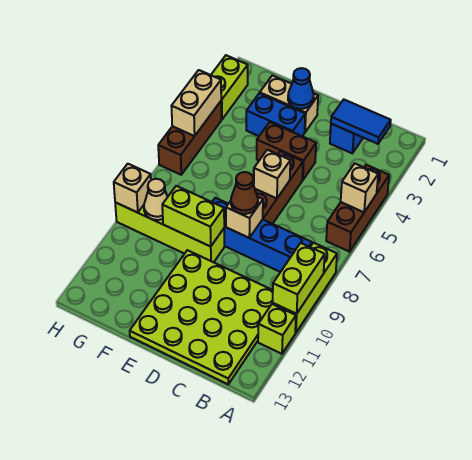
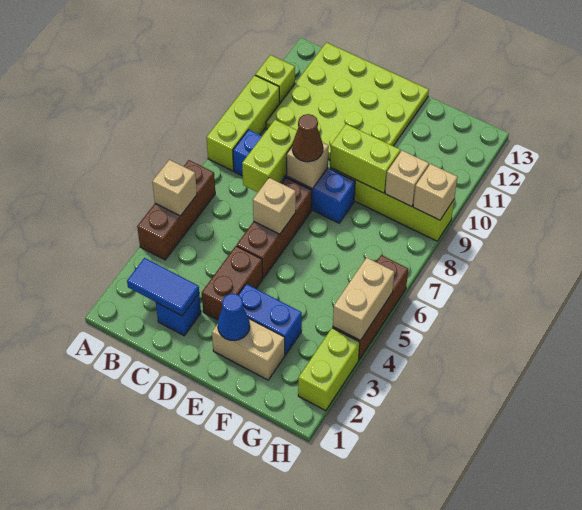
lime 1x2 brick [273,243,325,314] -> lime 1x2 brick moved to [242,120,297,192]
brown 1x2 brick [257,122,316,180] -> brown 1x2 brick turned to [202,246,263,320]
tan 1x1 cone [144,179,167,220] -> tan 1x1 brick [385,151,429,206]

